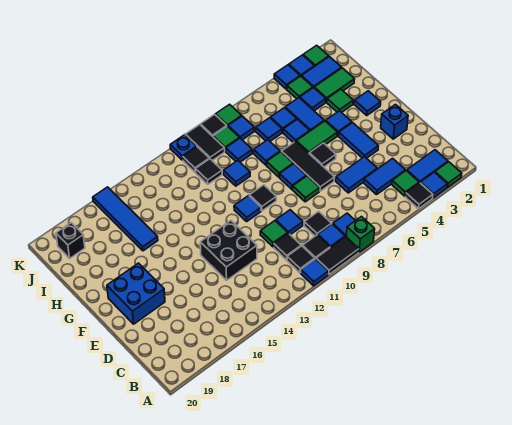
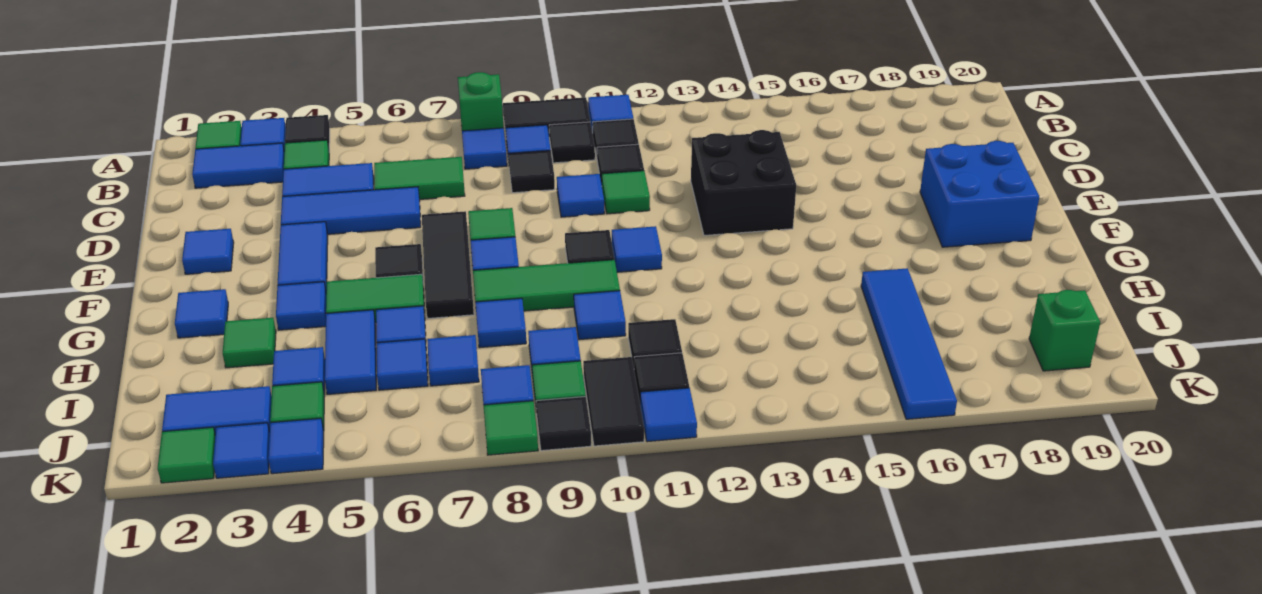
blue 1x2 tile [336,157,377,193] -> blue 1x3 tile [281,187,421,234]
blue 1x1 brick [381,105,408,139] -> blue 1x1 tile [182,229,234,274]
green 1x1 tile [267,152,293,177] -> green 1x3 tile [473,260,620,311]
green 1x2 tile [314,68,355,102] -> green 1x2 tile moved to [374,157,465,199]
black 1x1 brick [56,223,85,258] -> green 1x1 brick [1029,290,1100,371]
blue 1x1 plate [170,135,197,160] -> blue 1x1 tile [640,388,697,442]

